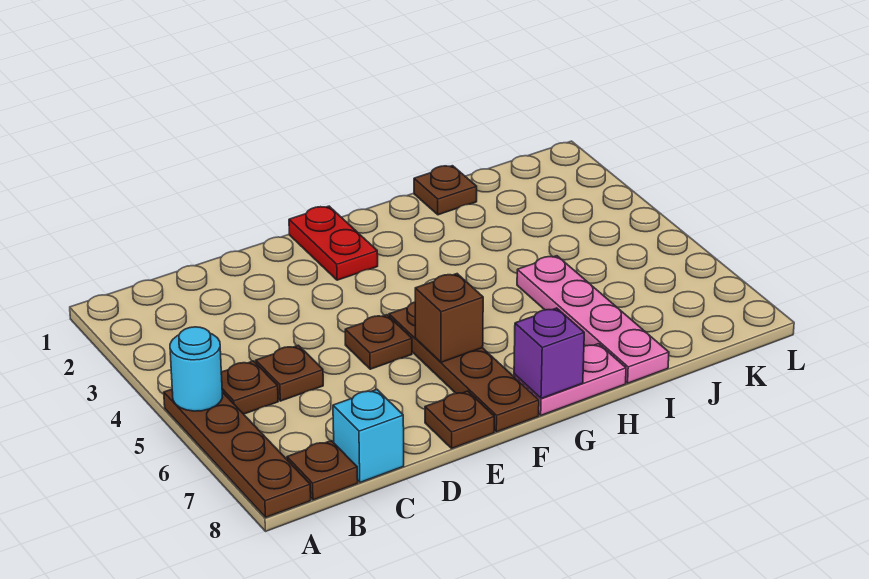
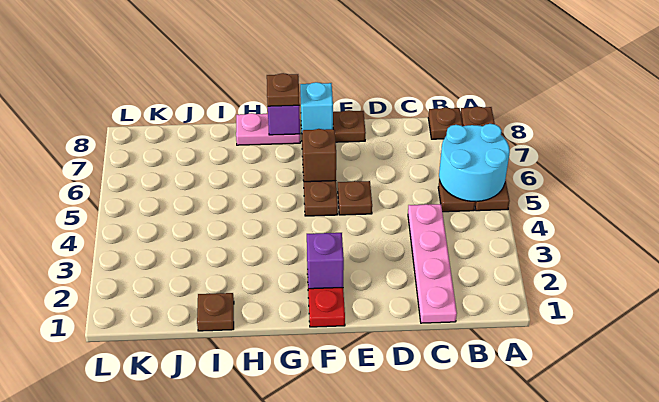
cyan 1x1 round brick [170,327,222,411] -> cyan 2x2 round brick [439,124,510,201]
brown 1x1 plate [256,345,323,401] -> brown 1x1 plate moved to [267,73,300,106]
cyan 1x1 brick [333,390,404,482] -> cyan 1x1 brick moved to [300,82,333,131]
none -> purple 1x1 brick [307,233,344,289]
pink 1x4 plate [517,256,669,383] -> pink 1x4 plate moved to [408,204,457,323]

